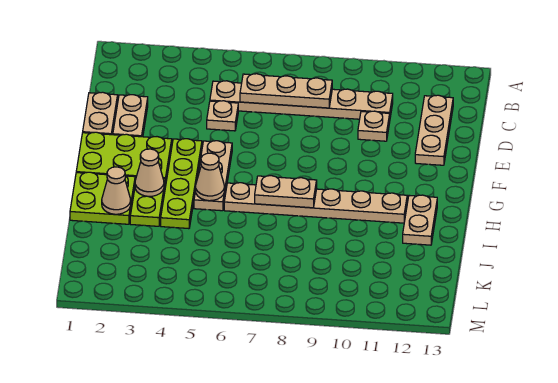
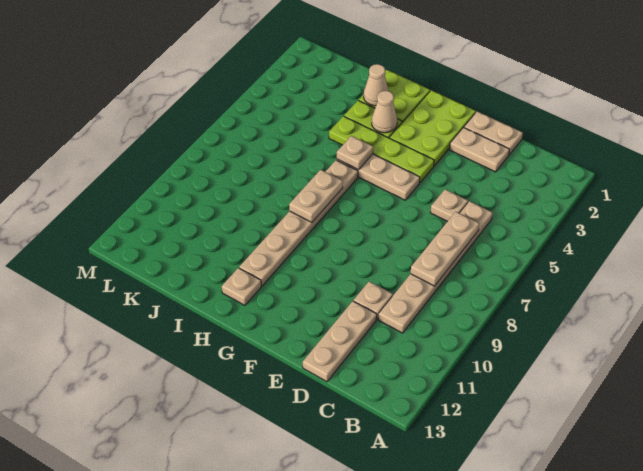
tan 1x3 plate [415,95,453,165] -> tan 1x3 plate turned to [303,301,377,382]
tan 1x1 cone [196,153,224,201] -> tan 1x1 plate [337,136,373,170]
tan 1x2 plate [403,195,437,245] -> tan 1x1 plate [222,268,261,305]

